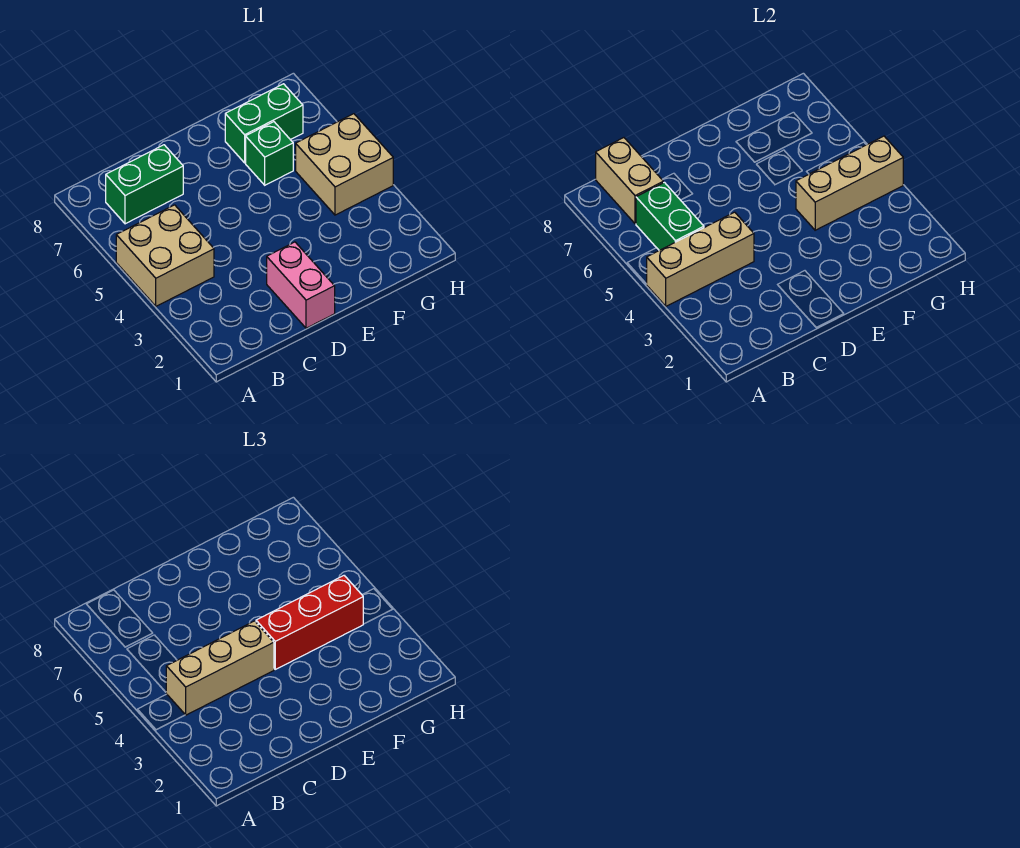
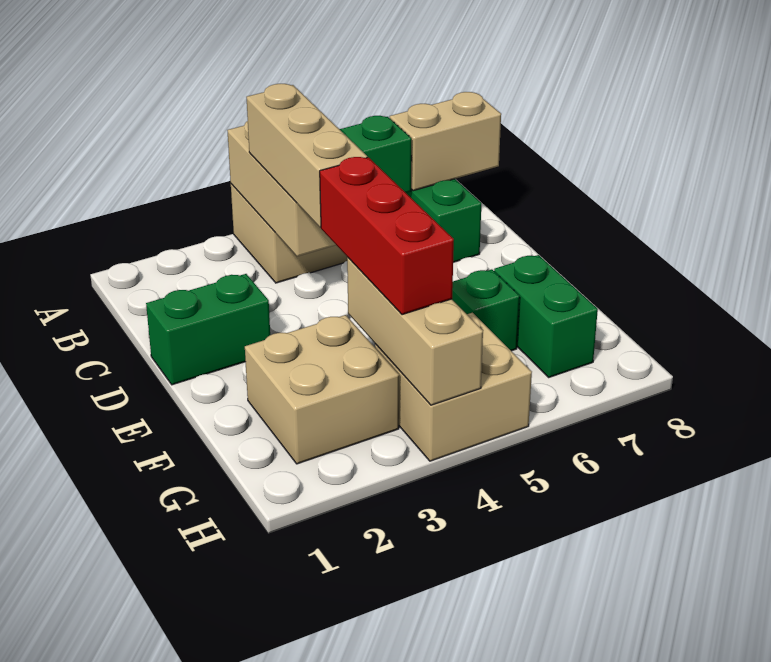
pink 1x2 brick [267,242,335,328] -> green 1x2 brick [146,274,270,385]
none -> tan 2x2 brick [245,315,399,464]

